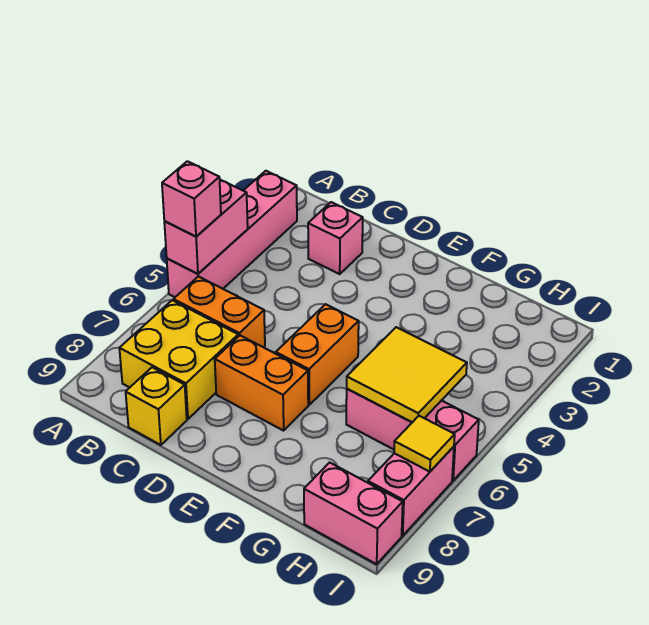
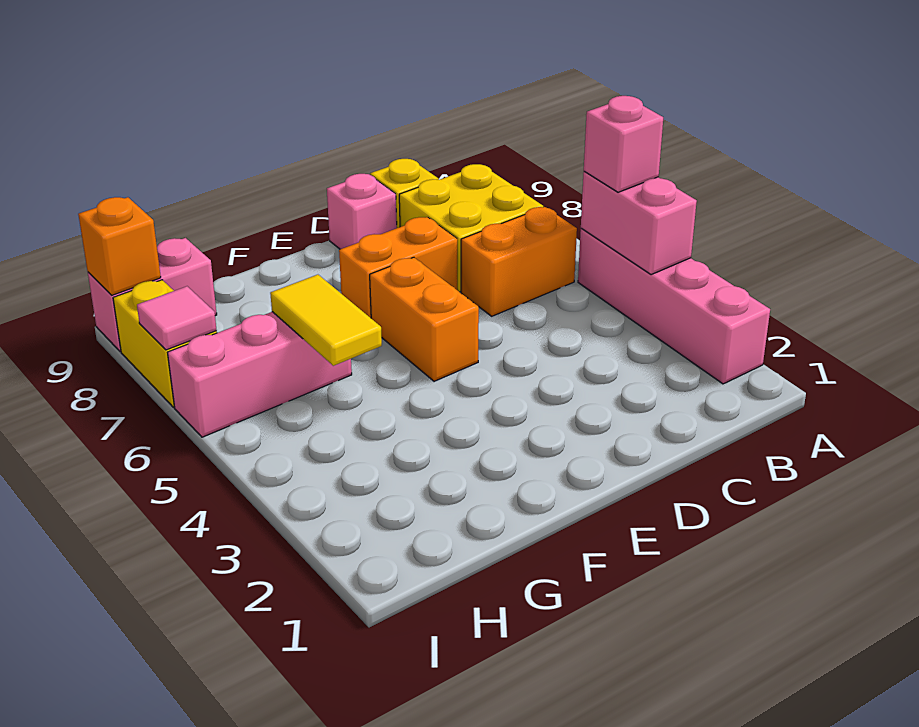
pink 1x1 brick [308,202,363,274] -> pink 1x1 brick moved to [327,174,397,249]
yellow 2x2 tile [347,327,467,422] -> yellow 1x2 tile [270,275,382,366]
pink 1x2 brick [368,447,454,536] -> yellow 1x2 brick [113,280,217,407]
yellow 1x1 tile [394,416,455,472] -> pink 1x1 tile [137,286,217,350]
none -> orange 1x1 brick [78,197,161,295]

